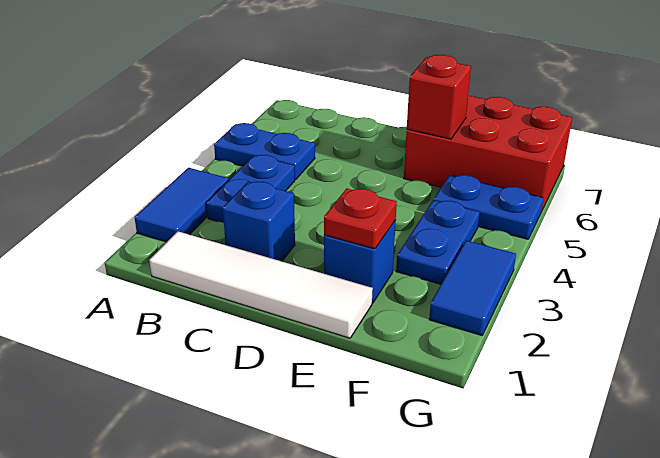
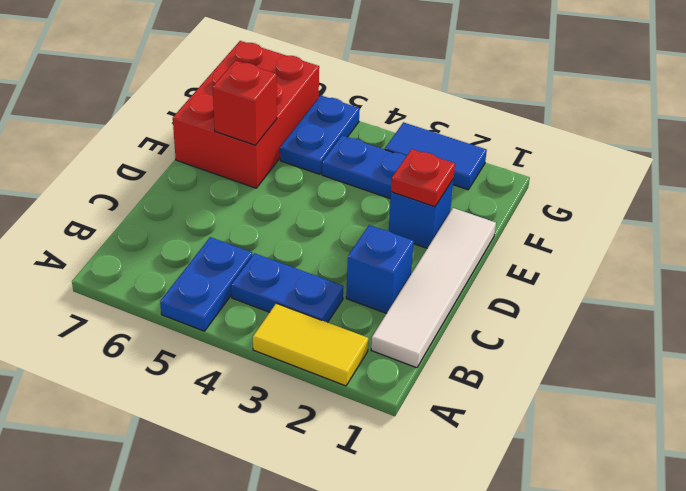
blue 1x2 tile [135,168,229,242] -> yellow 1x2 tile [253,303,368,386]

